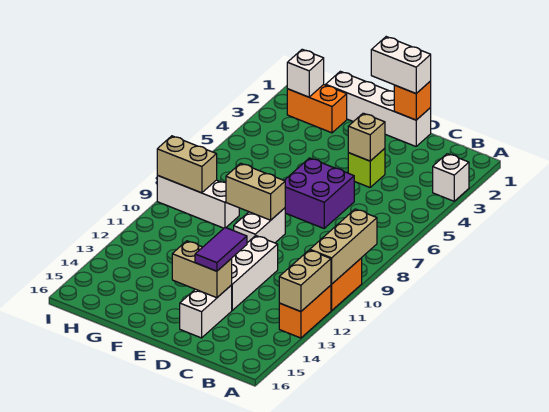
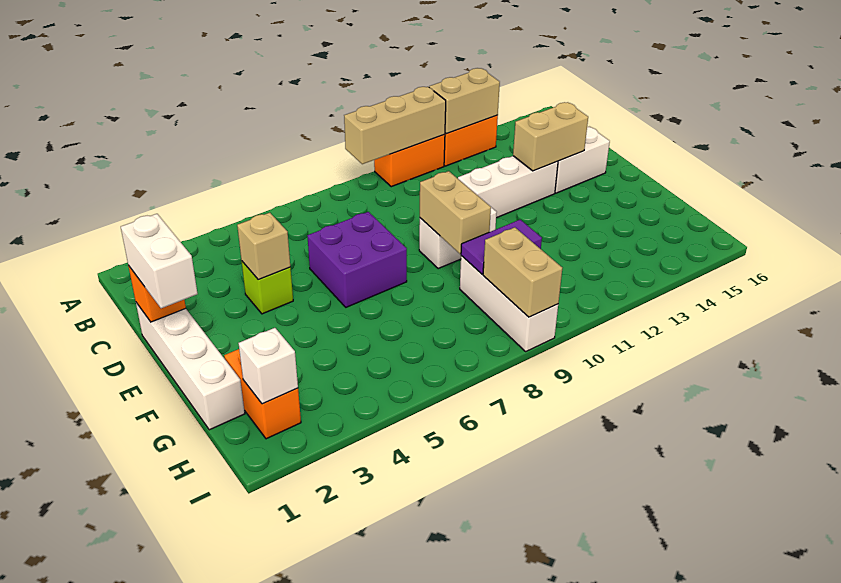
white 1x1 brick [433,154,469,201] -> none
purple 1x2 tile [195,228,247,271] -> purple 1x2 tile moved to [461,220,542,274]
tan 1x2 brick [172,241,232,298] -> tan 1x2 brick turned to [513,102,588,171]

